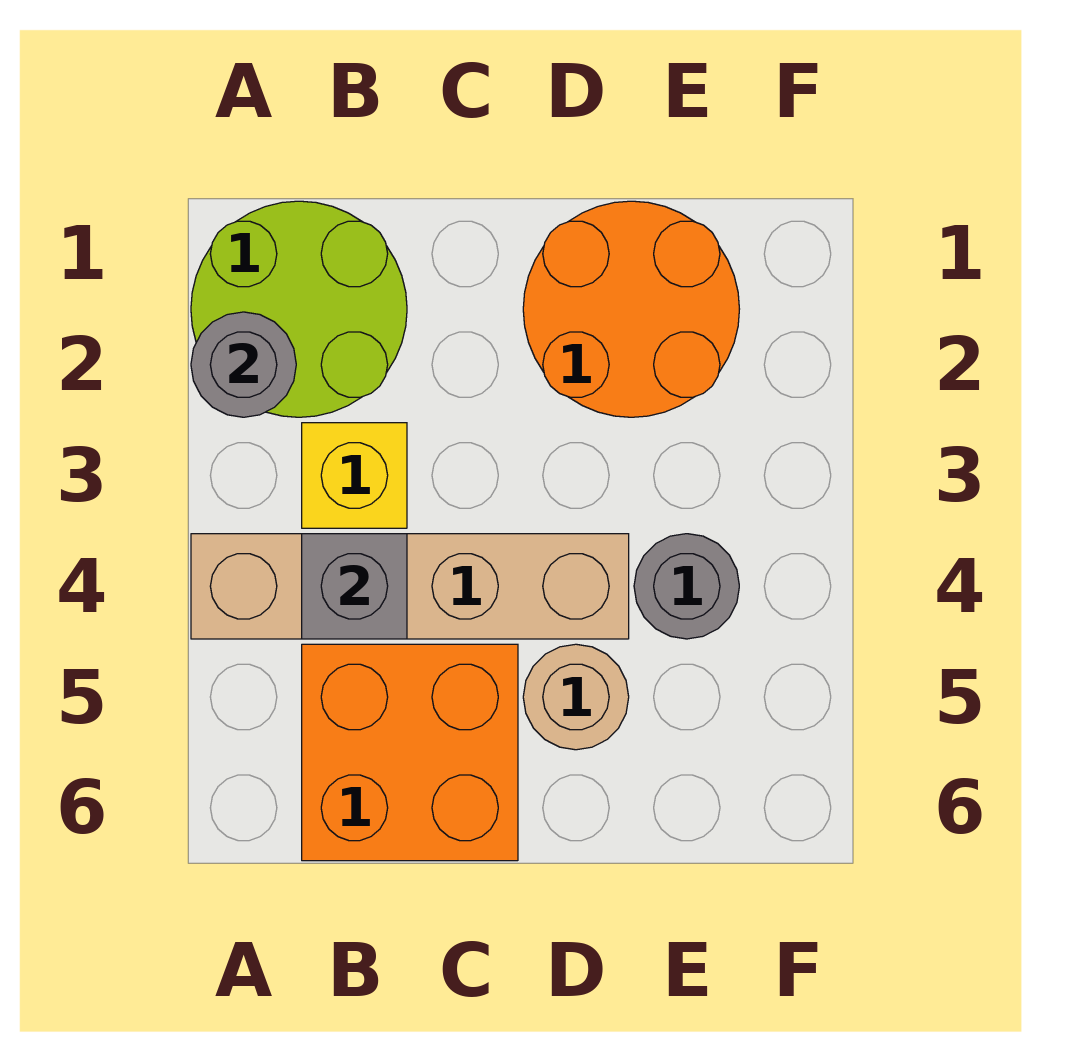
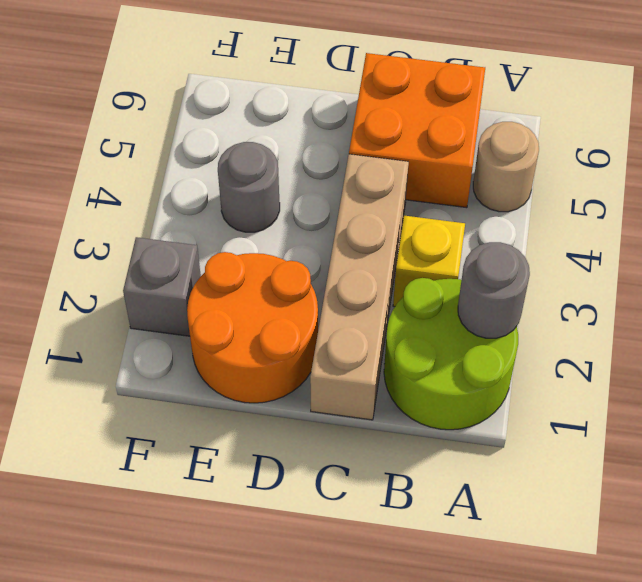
tan 1x4 brick [191,534,629,639] -> tan 1x4 brick turned to [310,154,409,420]
grey 1x1 brick [302,534,407,639] -> grey 1x1 brick moved to [123,237,201,336]
tan 1x1 round brick [523,644,629,750] -> tan 1x1 round brick moved to [473,122,539,212]

